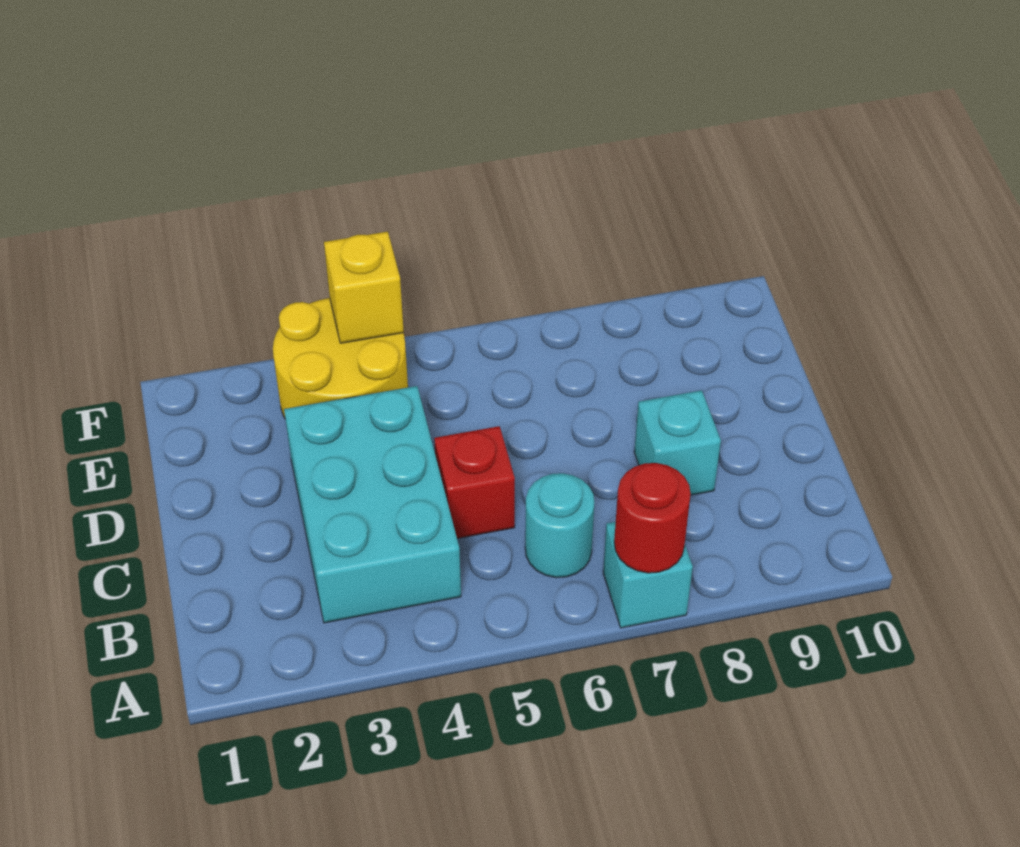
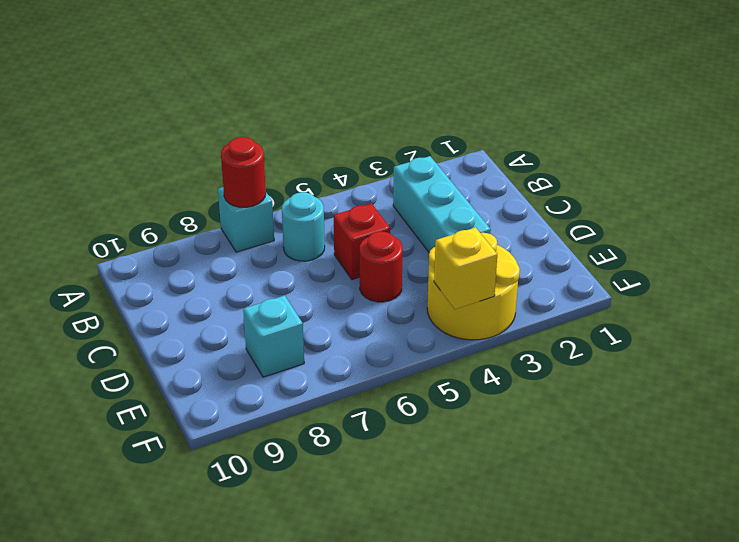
cyan 2x3 brick [284,386,461,623] -> cyan 1x3 brick [393,156,491,252]
cyan 1x1 brick [634,390,721,495] -> cyan 1x1 brick moved to [243,295,304,377]
none -> red 1x1 round brick [360,231,403,302]

